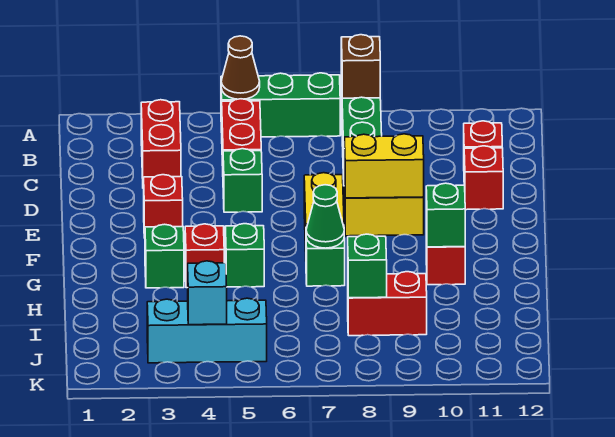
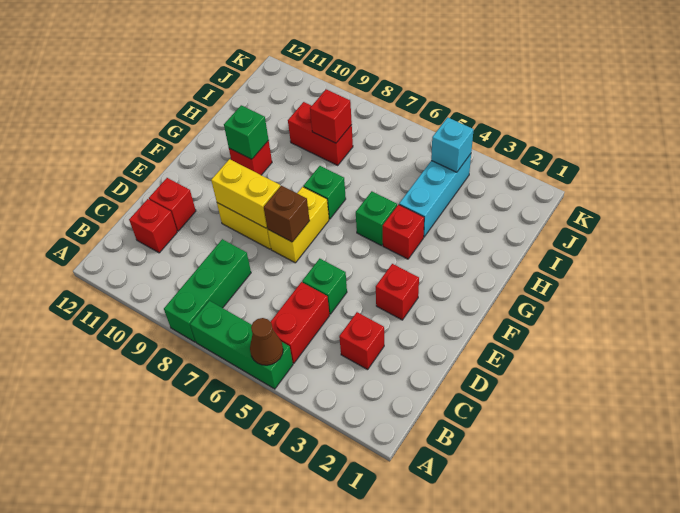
brown 1x1 brick [341,35,380,98] -> brown 1x1 brick moved to [264,186,310,242]
red 1x2 brick [141,100,181,188] -> red 1x1 brick [339,312,384,370]
green 1x1 brick [145,224,184,288] -> none
green 1x1 cone [306,185,344,248] -> none
green 1x1 brick [348,234,387,298] -> red 1x1 brick [310,89,352,143]
cyan 1x3 brick [147,298,267,363] -> cyan 1x3 brick turned to [399,154,471,237]

